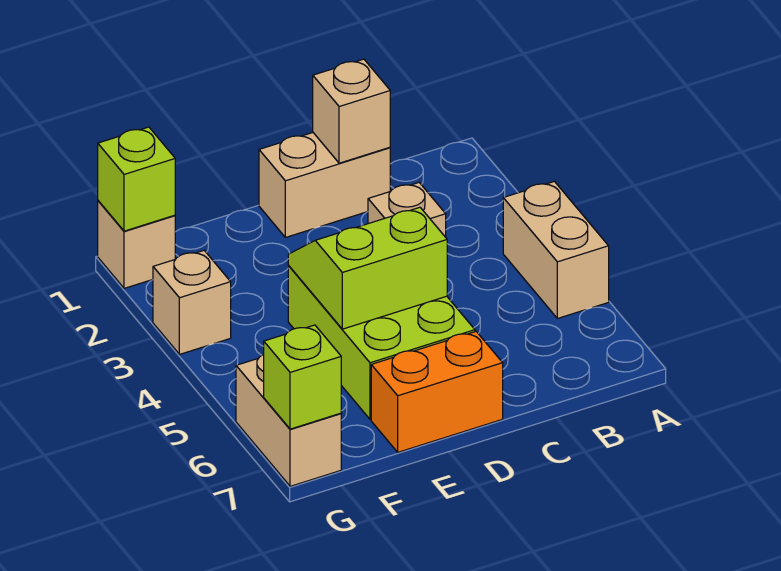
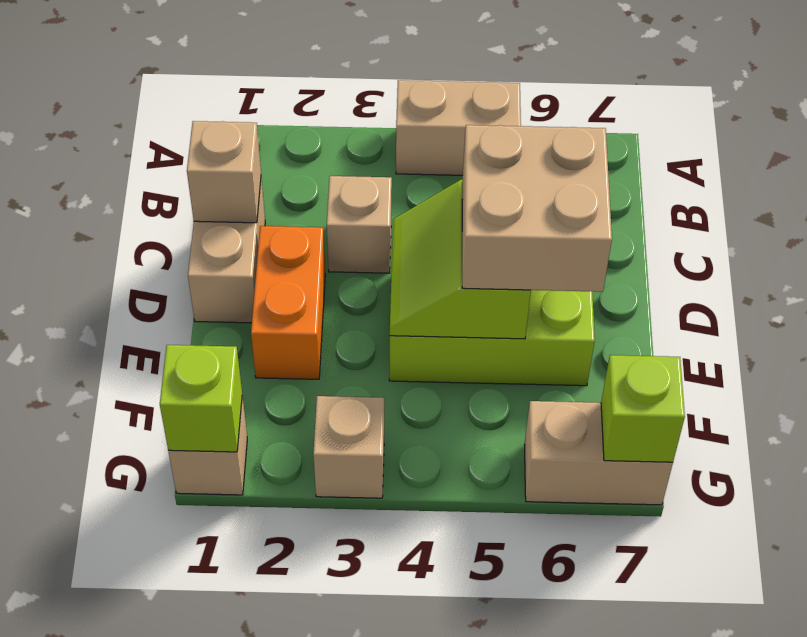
none -> tan 2x2 brick [462,125,612,292]
orange 1x2 brick [371,332,503,452] -> orange 1x2 brick moved to [251,226,325,379]

